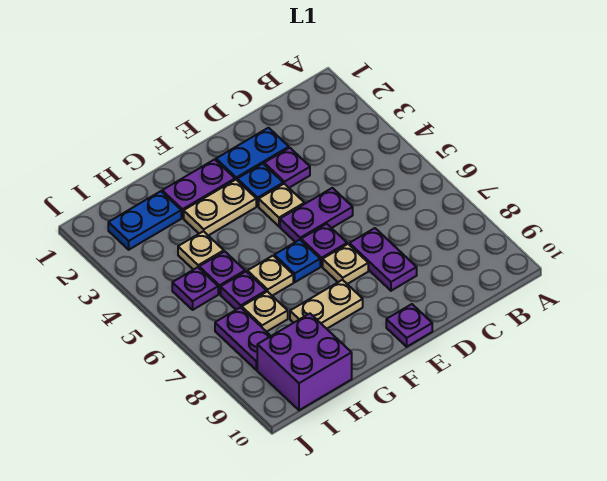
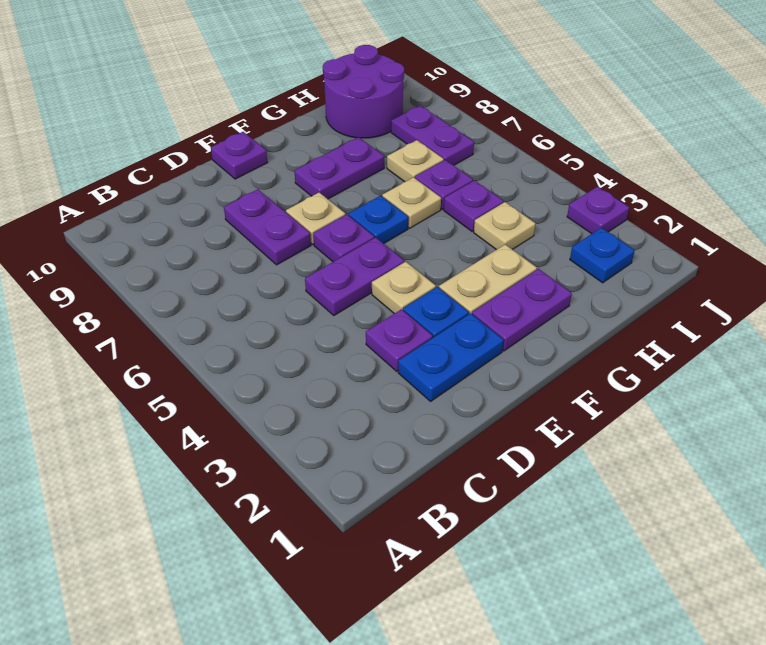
tan 1x2 plate [290,280,363,329] -> purple 1x2 plate [294,137,384,199]
blue 1x2 plate [108,191,181,250] -> blue 1x1 plate [570,228,635,283]
purple 2x2 brick [257,314,352,410] -> purple 2x2 round brick [323,45,404,138]
purple 1x1 plate [172,267,218,310] -> purple 1x1 plate moved to [567,187,629,234]

